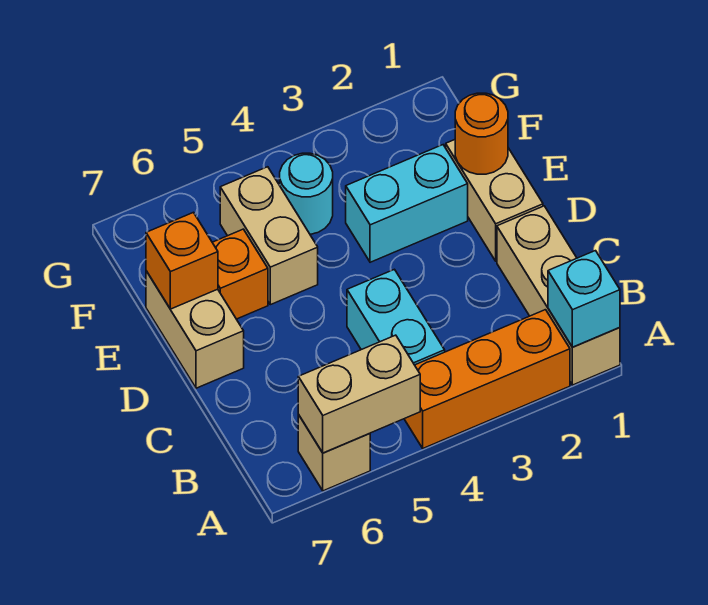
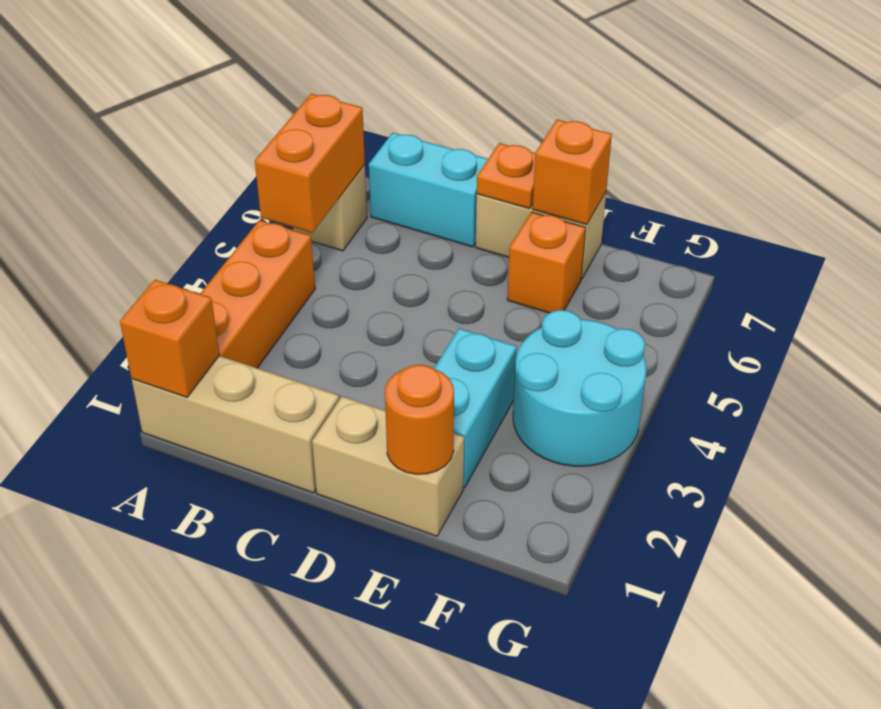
cyan 1x1 brick [548,251,620,347] -> orange 1x1 brick [120,280,219,397]
tan 1x2 brick [298,335,420,453] -> orange 1x2 brick [255,94,365,233]
cyan 1x2 brick [347,269,445,365] -> cyan 1x2 brick moved to [369,133,488,247]
none -> orange 1x1 plate [477,143,535,209]
tan 1x2 brick [220,167,318,305] -> none
cyan 1x1 round brick [280,153,333,234] -> cyan 2x2 round brick [513,310,647,466]

